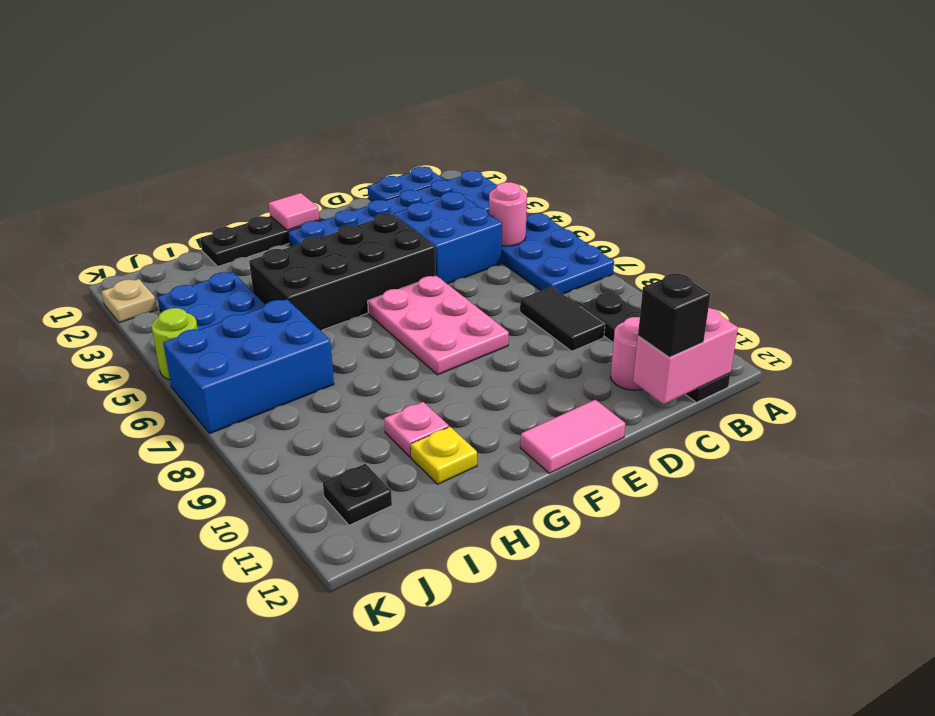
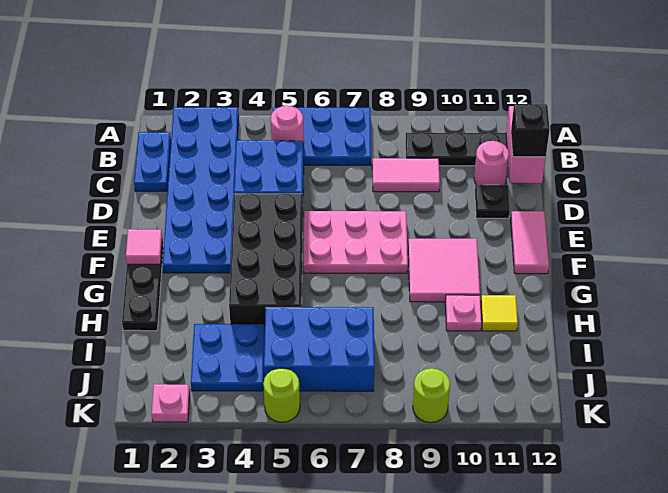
black 1x2 tile [520,287,605,351] -> pink 1x2 tile [372,158,440,192]
none -> pink 2x2 tile [408,239,480,302]
yellow 1x1 plate [411,427,477,484] -> yellow 1x1 tile [481,295,518,331]
blue 2x3 brick [163,299,334,434] -> blue 2x3 brick turned to [264,307,374,391]
black 1x1 plate [323,464,392,525] -> black 1x1 plate moved to [475,185,510,218]
tan 1x1 plate [101,279,157,323] -> pink 1x1 plate [152,384,190,422]
none -> lime 1x1 round brick [413,368,450,423]

